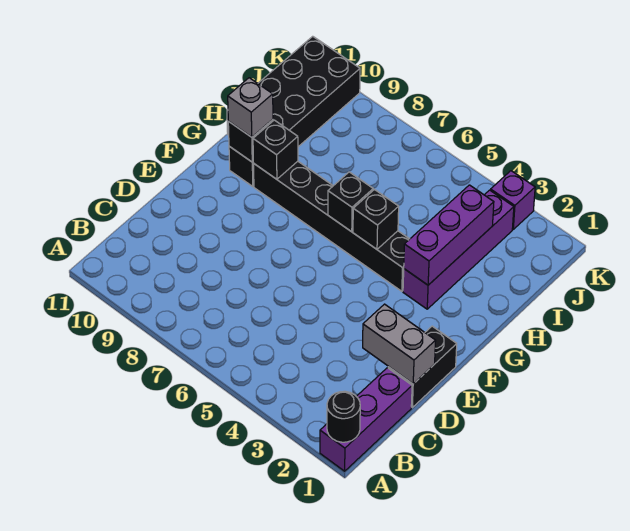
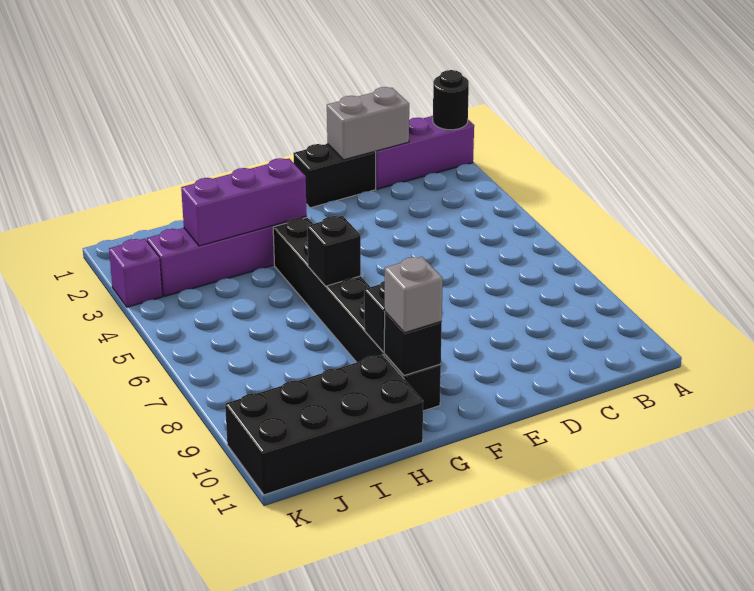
grey 1x2 brick [363,304,436,384] -> grey 1x2 brick turned to [327,87,409,160]
black 1x1 brick [353,190,399,249] -> none

